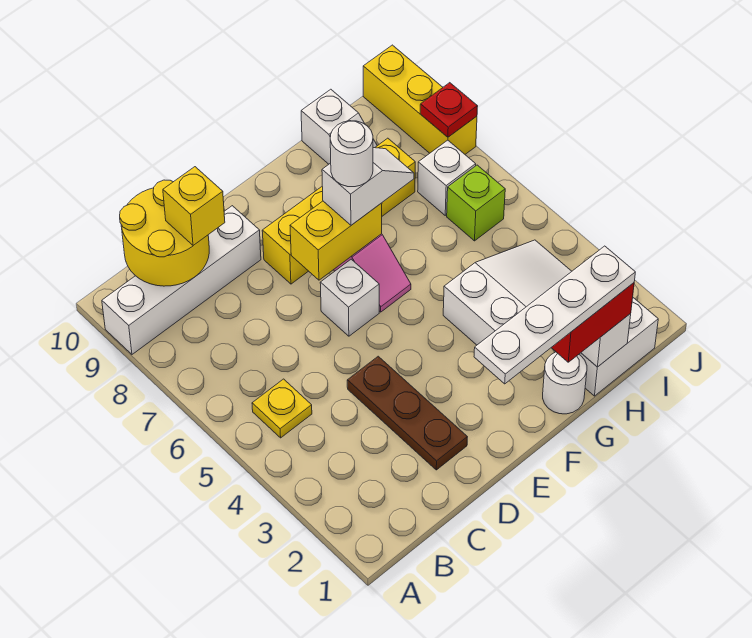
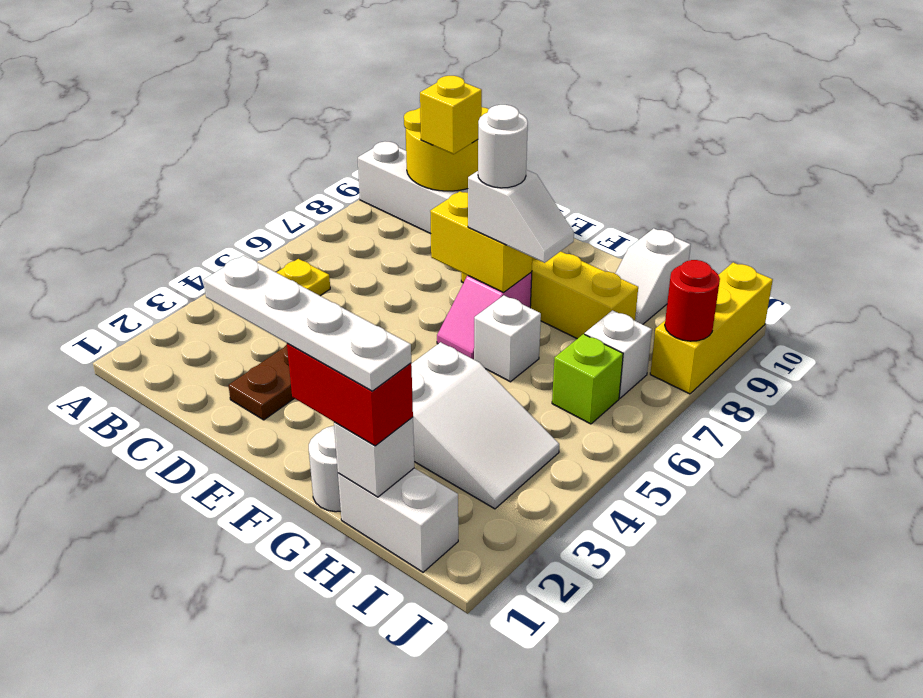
white 1x1 brick [320,259,379,336] -> white 1x1 brick moved to [474,295,541,382]
red 1x1 plate [420,83,478,137] -> red 1x1 round brick [665,260,720,341]

